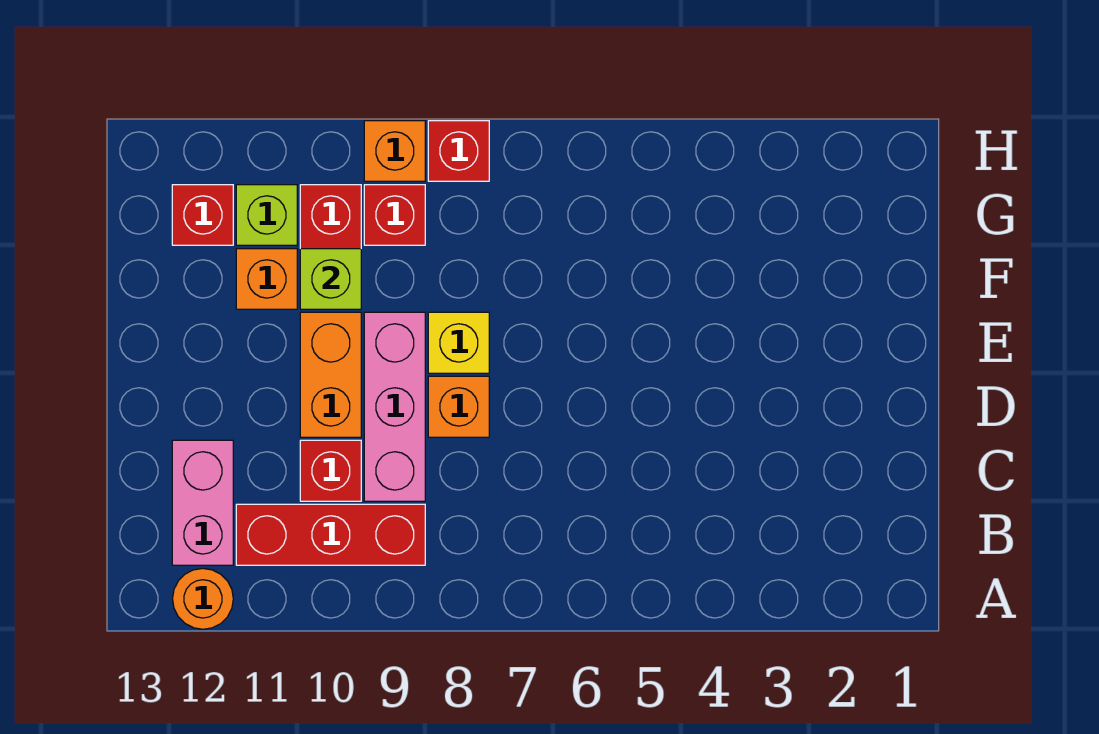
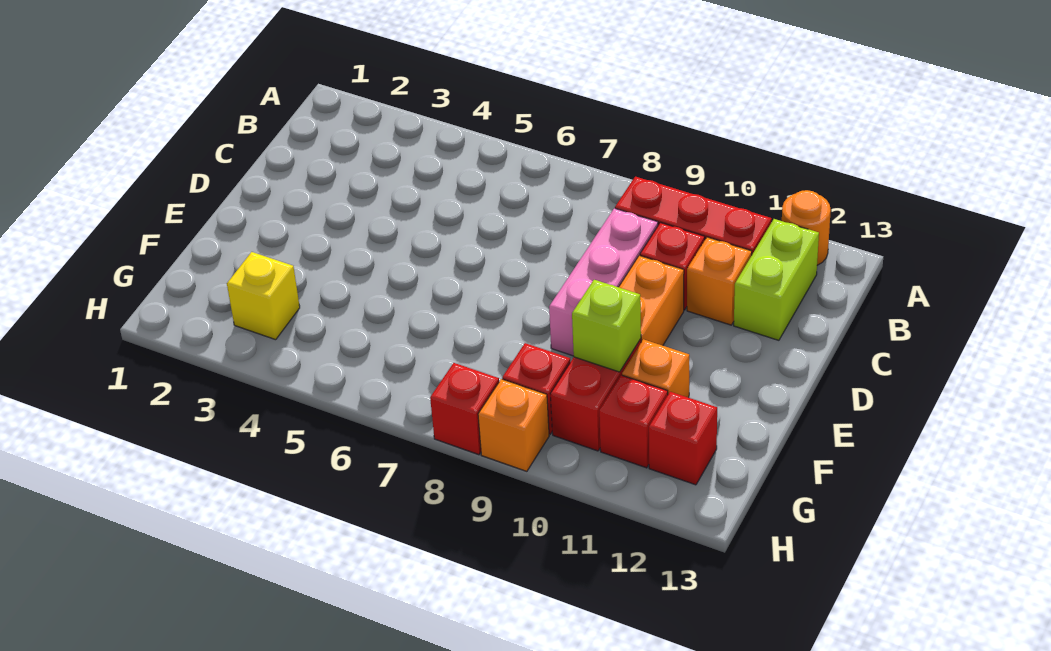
pink 1x2 brick [172,440,233,565] -> lime 1x2 brick [734,219,819,340]
orange 1x1 brick [428,376,489,437] -> orange 1x1 brick moved to [687,237,752,325]
yellow 1x1 brick [428,312,489,373] -> yellow 1x1 brick moved to [227,252,300,340]
lime 1x1 brick [236,185,297,245] -> red 1x1 brick [599,375,668,468]

